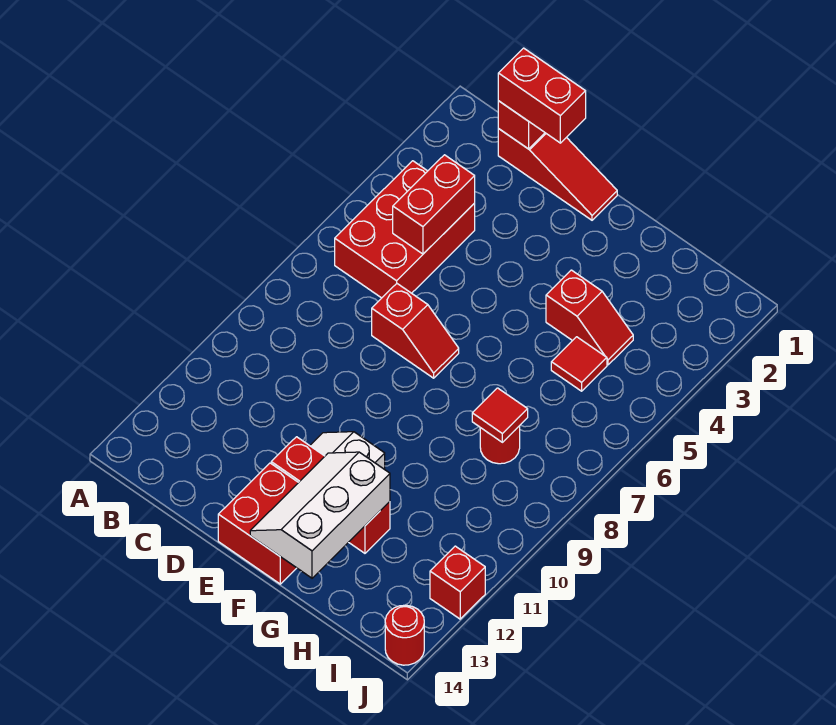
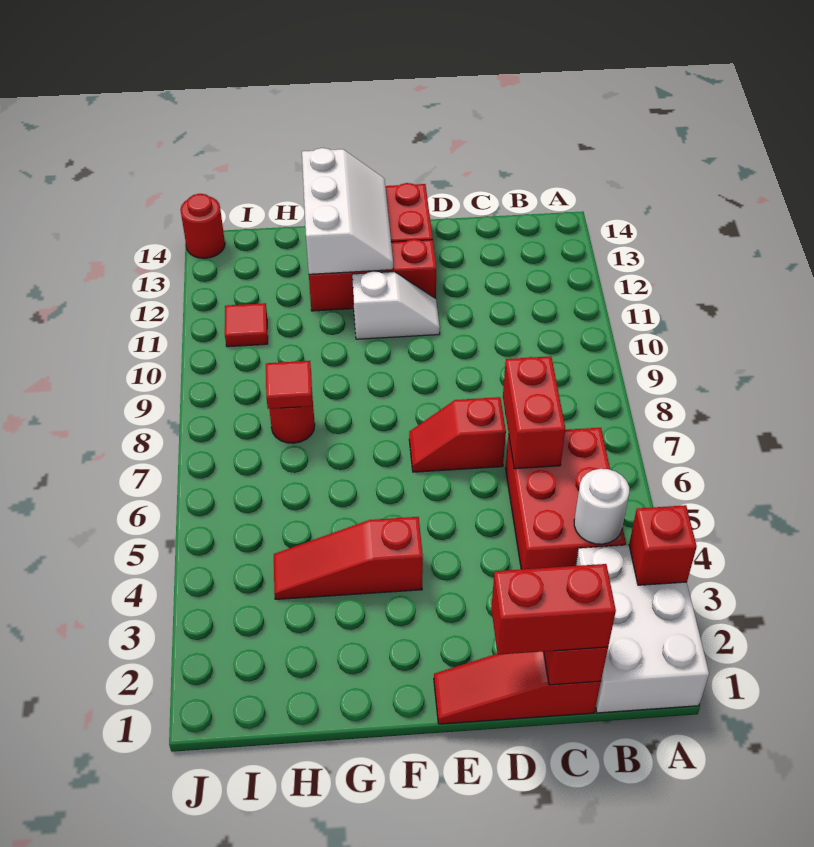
none -> white 2x3 brick [576,545,709,713]
none -> white 1x1 round brick [574,469,629,544]
red 1x2 brick [393,155,475,254] -> red 1x2 brick moved to [503,356,565,469]
red 1x2 slope [546,270,633,365] -> red 1x3 slope [274,517,423,599]
red 1x1 tile [551,337,607,391] -> red 1x1 tile moved to [225,303,268,347]
red 1x1 brick [430,546,485,619] -> red 1x1 brick moved to [629,505,697,585]

